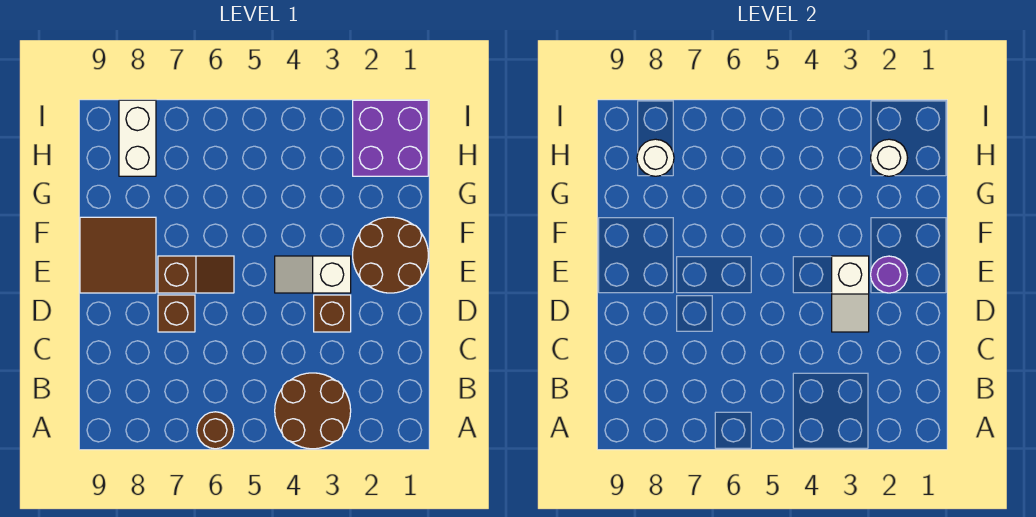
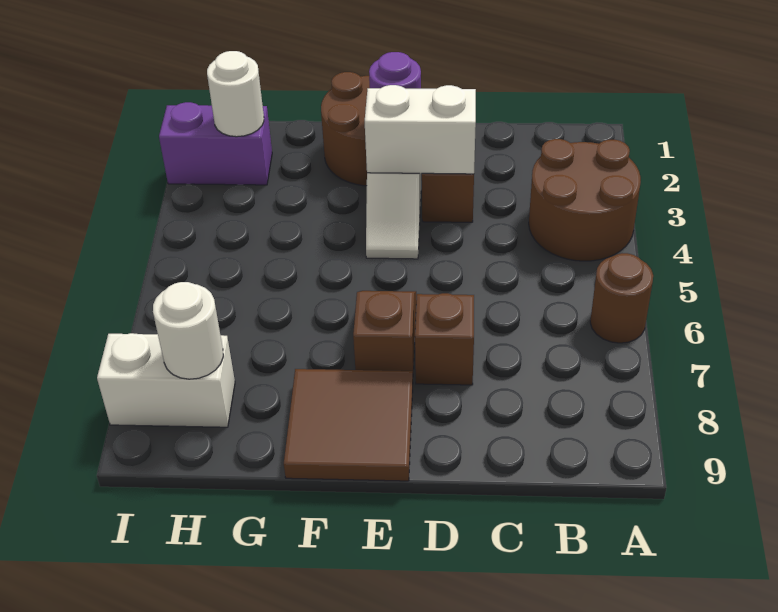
white 1x2 slope [832,256,869,332] -> white 1x2 brick [365,85,476,174]
purple 2x2 brick [353,100,428,176] -> purple 1x2 brick [159,102,272,185]

